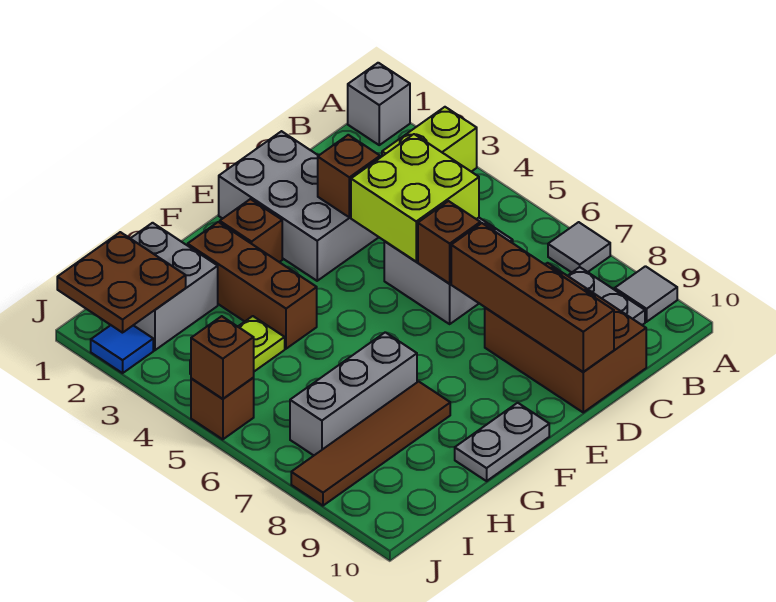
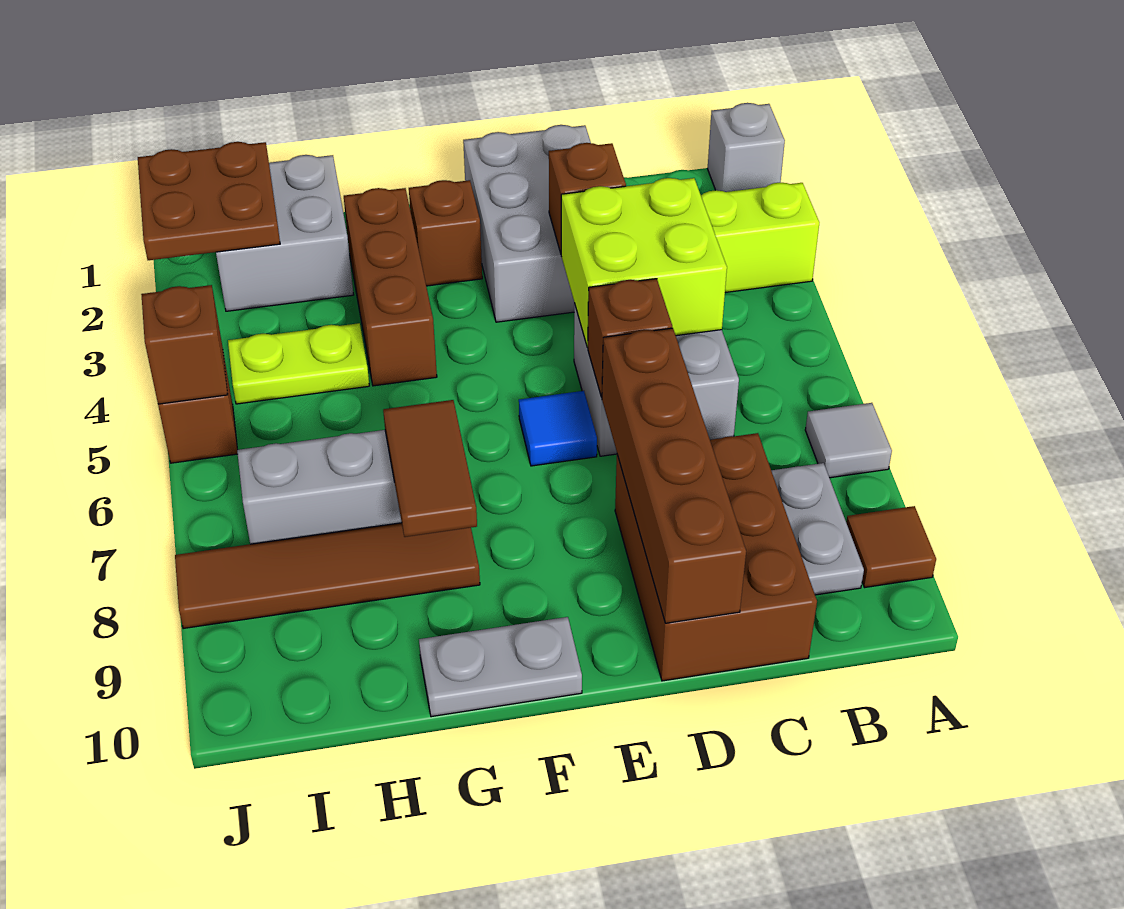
grey 1x1 tile [615,266,677,322] -> brown 1x1 tile [846,506,936,588]
none -> brown 1x2 tile [383,400,477,537]
blue 1x1 tile [91,325,153,373] -> blue 1x1 tile moved to [519,391,597,466]

